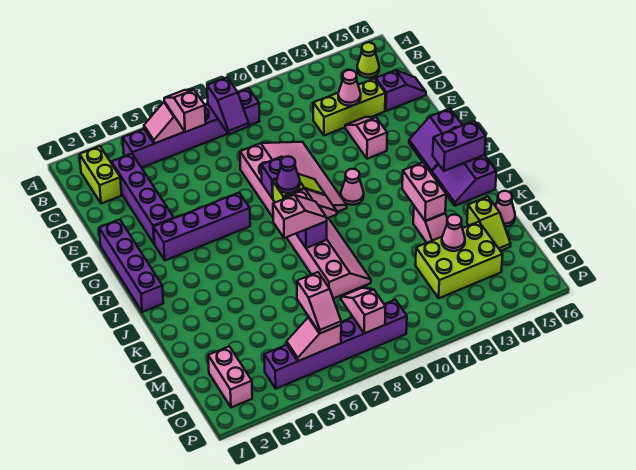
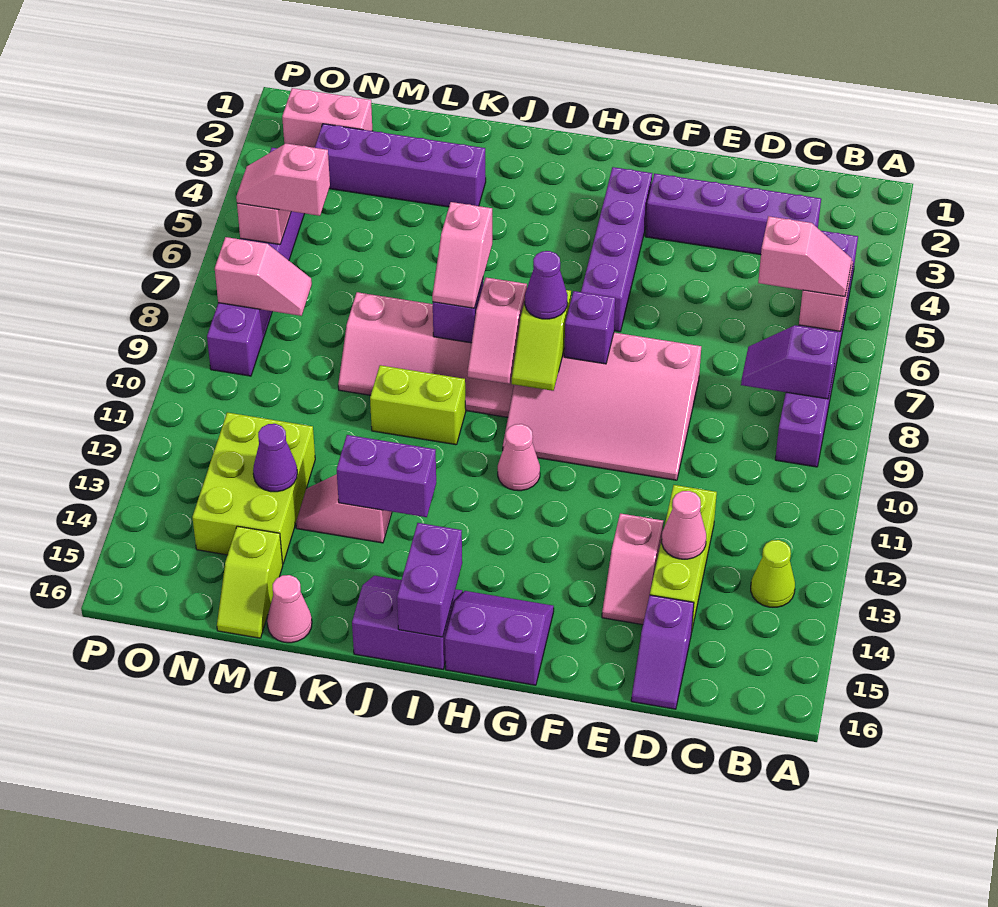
lime 1x2 brick [80,146,122,204] -> lime 1x2 brick moved to [370,365,466,445]
lime 1x1 cone [357,42,379,78] -> lime 1x1 cone moved to [751,540,795,607]
pink 1x2 slope [345,117,387,159] -> pink 1x2 slope turned to [602,513,663,625]
purple 1x4 brick [99,219,163,312] -> purple 1x4 brick moved to [315,124,486,207]
pink 1x2 brick [402,162,446,221] -> purple 1x2 brick [337,435,436,517]
lime 1x2 slope [467,197,511,251] -> lime 1x2 slope turned to [217,526,283,638]
pink 1x1 cone [442,215,465,251] -> purple 1x1 cone [253,424,297,492]

